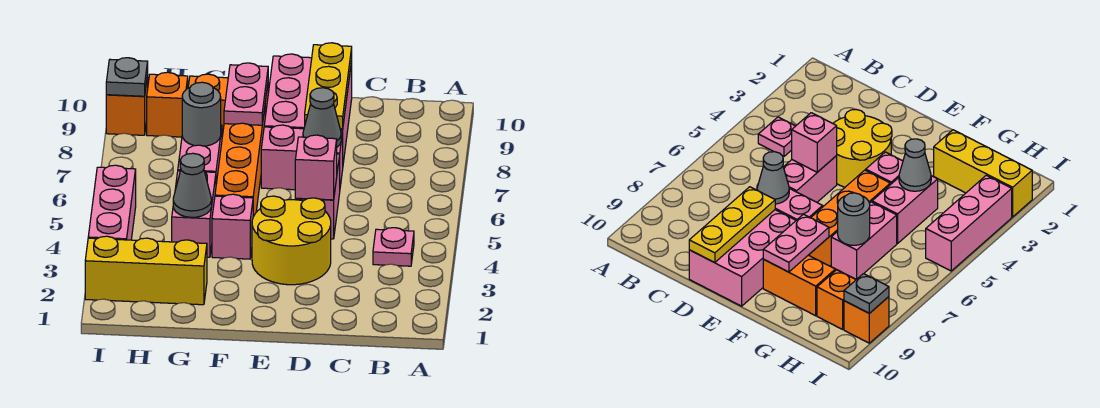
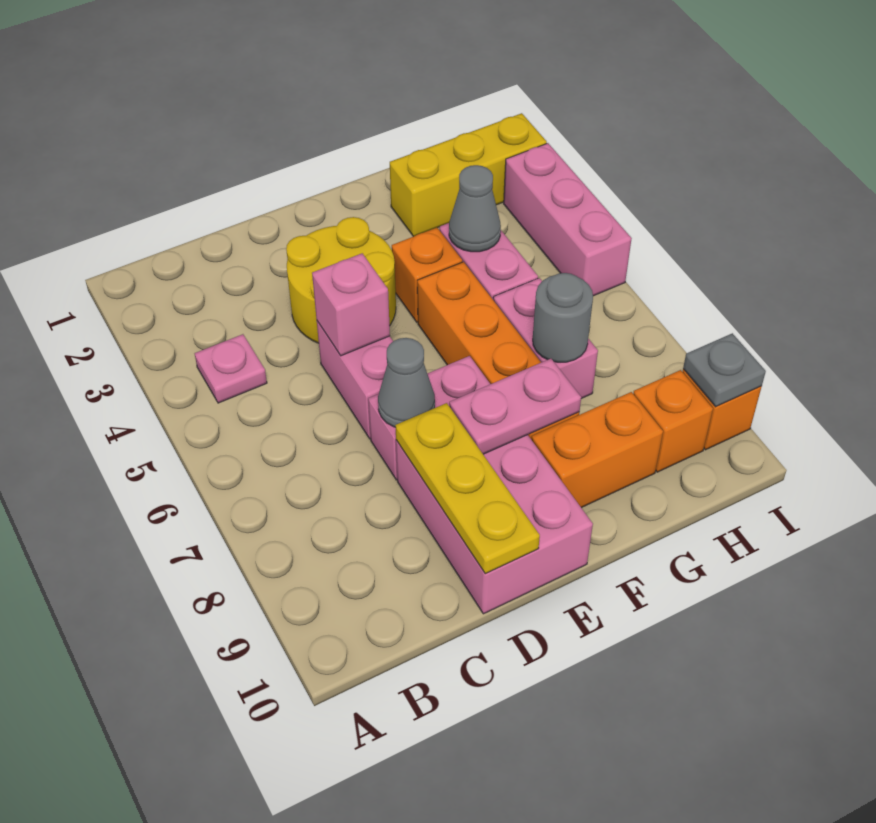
pink 1x1 brick [212,194,253,259] -> orange 1x1 brick [392,228,462,322]
pink 1x2 plate [224,63,268,125] -> pink 1x2 plate turned to [449,359,581,454]

